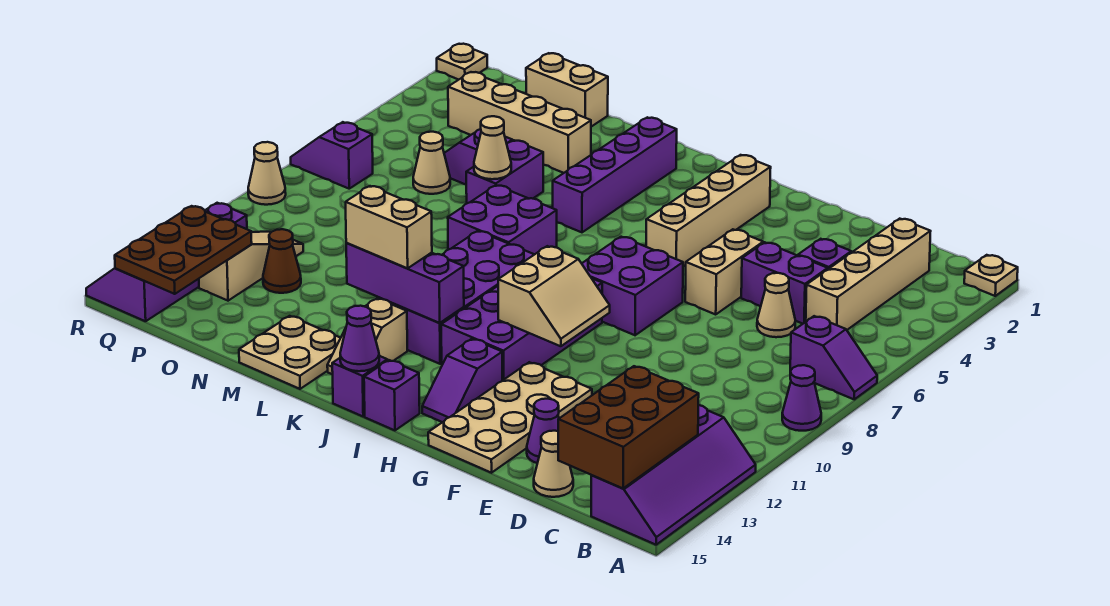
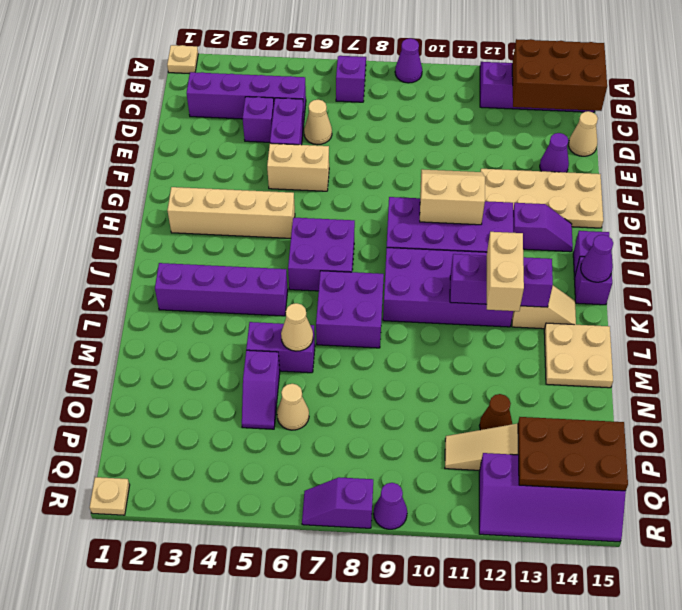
tan 1x4 brick [806,219,931,330] -> purple 1x4 brick [187,72,306,119]
purple 2x2 brick [582,237,683,335] -> purple 2x2 brick moved to [288,218,355,291]
purple 1x3 brick [346,243,464,323] -> purple 1x3 brick turned to [450,254,553,307]
tan 1x4 brick [448,72,591,173] -> none
tan 1x2 brick [526,53,608,127] -> none
purple 1x2 slope [291,122,373,189] -> purple 1x2 slope turned to [302,477,373,528]
tan 1x1 cone [248,142,286,205] -> purple 1x1 cone [374,483,407,529]

